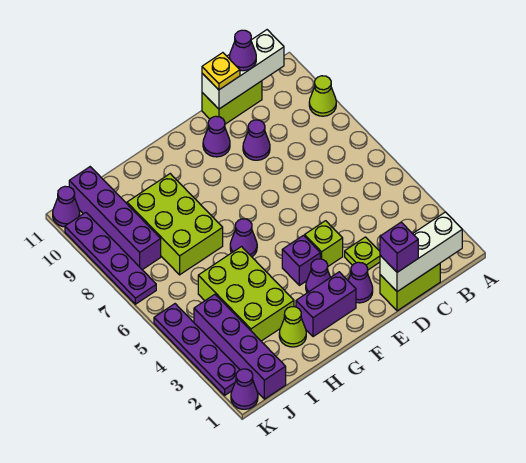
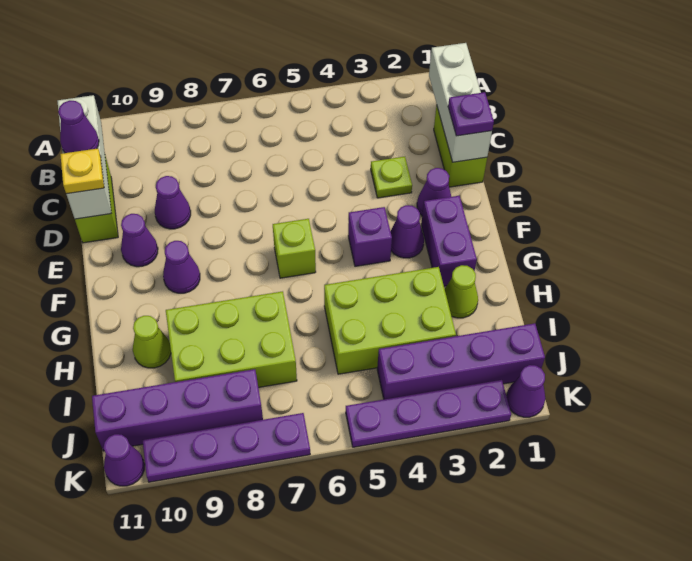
lime 1x1 cone [309,76,336,116] -> lime 1x1 cone moved to [133,316,171,368]
purple 1x1 brick [380,222,418,272] -> purple 1x1 plate [448,92,494,136]
lime 1x1 brick [305,221,343,266] -> lime 1x1 brick moved to [273,219,316,278]
purple 1x1 cone [230,219,257,257] -> purple 1x1 cone moved to [163,241,200,293]

